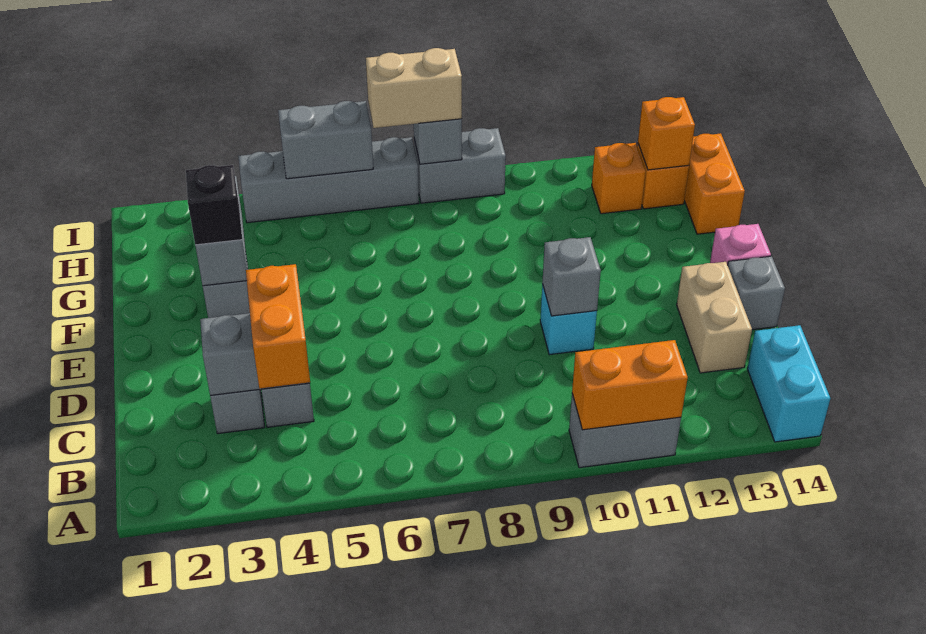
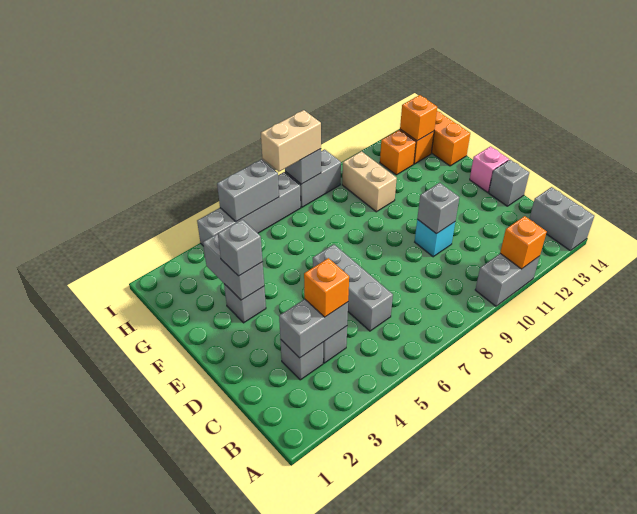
orange 1x2 brick [572,340,688,430] -> orange 1x1 brick [500,216,547,269]
cyan 1x2 brick [747,325,830,442] -> grey 1x2 brick [529,187,594,251]
orange 1x2 brick [246,264,310,388] -> orange 1x1 brick [304,258,349,317]
none -> grey 1x3 brick [313,244,393,331]
tan 1x2 brick [677,262,752,373] -> tan 1x2 brick moved to [342,151,397,212]
black 1x1 brick [186,165,242,245] -> grey 1x1 brick [218,220,263,276]

